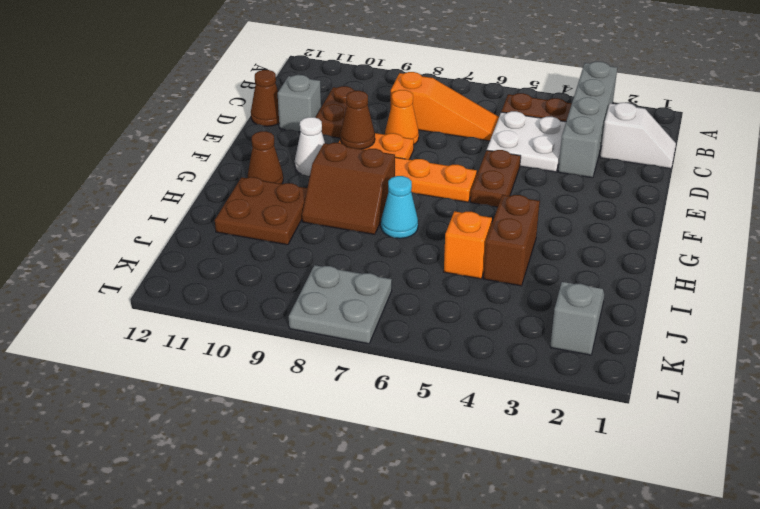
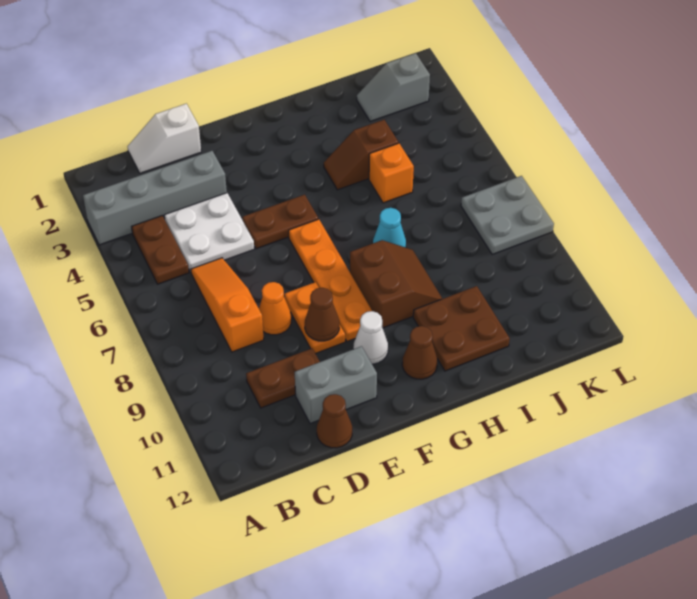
white 1x2 slope [600,103,676,169] -> white 1x2 slope turned to [128,104,201,173]
grey 1x1 brick [278,75,321,132] -> grey 1x2 brick [295,346,377,424]
brown 1x2 brick [483,195,540,286] -> brown 1x2 slope [324,120,399,190]

